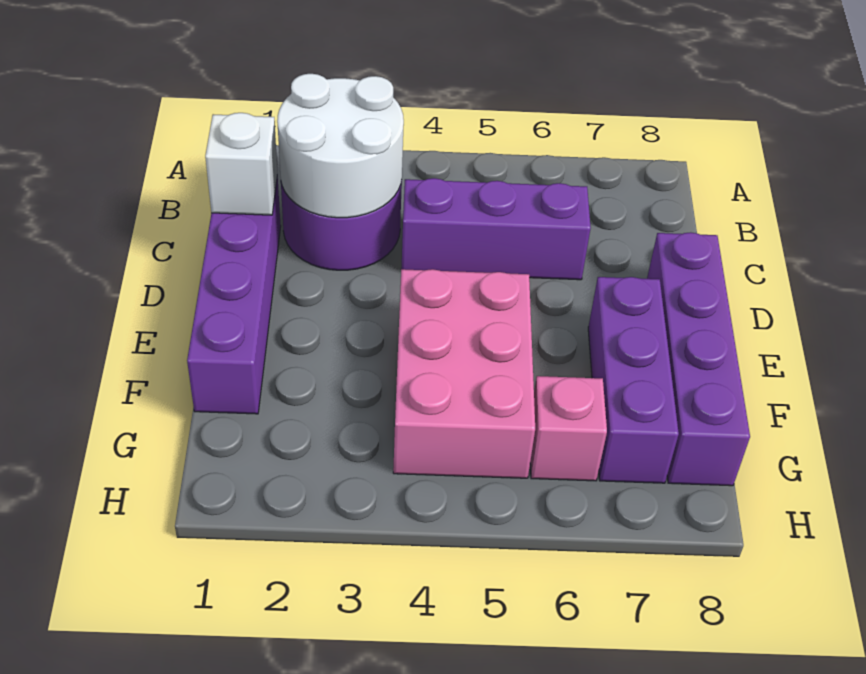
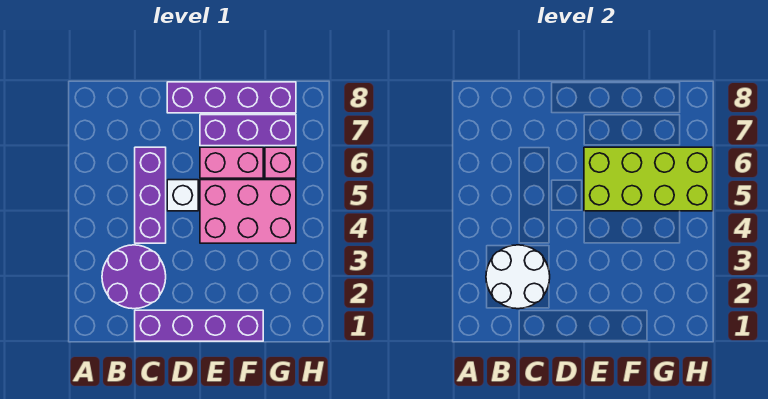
white 1x1 brick [205,113,278,215] -> white 1x1 brick moved to [167,180,198,211]
none -> lime 2x4 brick [584,147,713,211]
none -> pink 1x2 brick [200,147,263,178]

